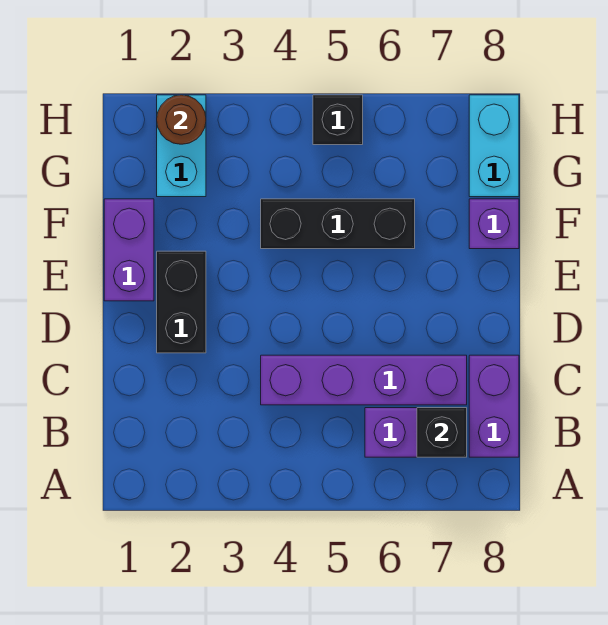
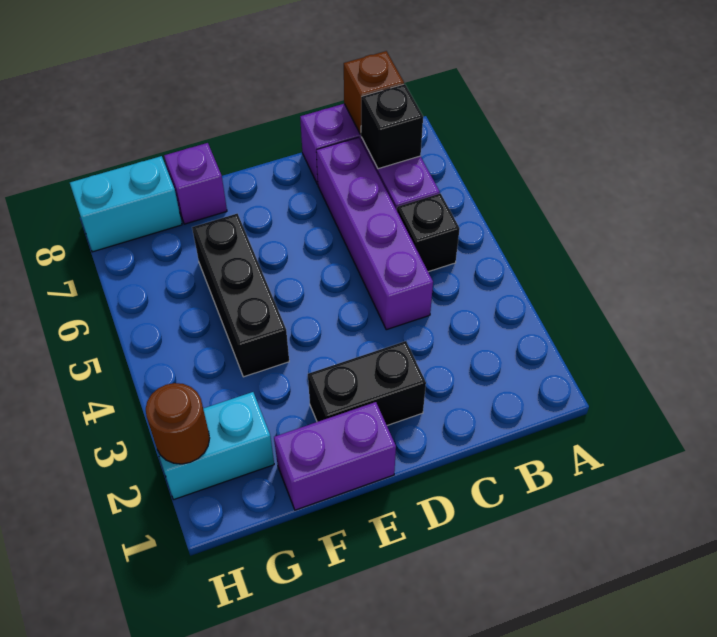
none -> brown 1x1 brick [344,51,404,134]
black 1x1 brick [313,95,363,145] -> black 1x1 brick moved to [397,193,460,272]

